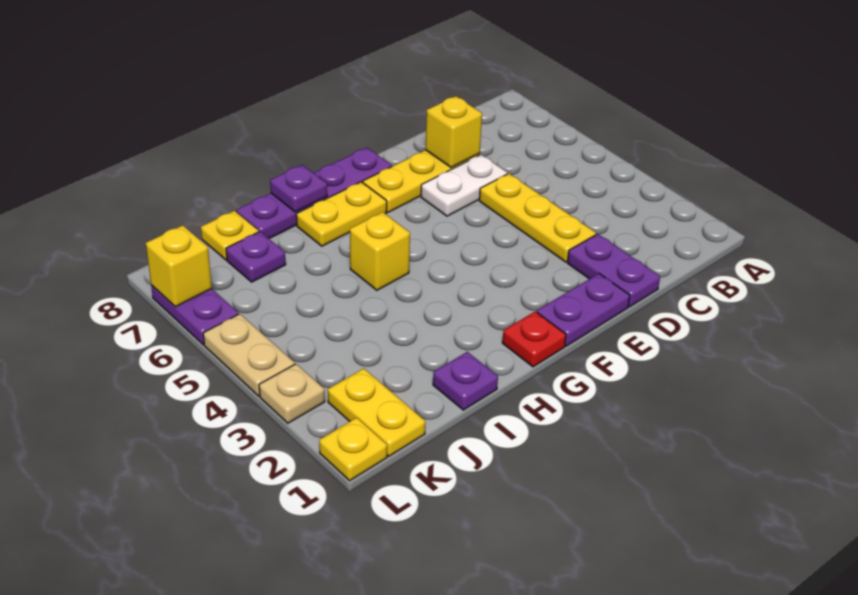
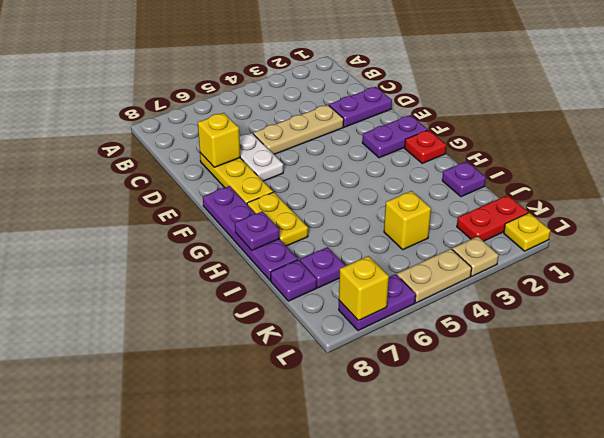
yellow 1x3 plate [479,174,596,262] -> tan 1x3 plate [253,105,344,154]
purple 1x2 plate [537,274,630,346] -> purple 1x2 plate turned to [362,115,428,158]
yellow 1x1 brick [350,212,410,290] -> yellow 1x1 brick moved to [384,191,431,249]
yellow 1x1 plate [201,211,259,260] -> purple 1x1 plate [271,260,317,301]
yellow 1x2 plate [328,368,425,456] -> red 1x2 plate [457,195,528,241]

